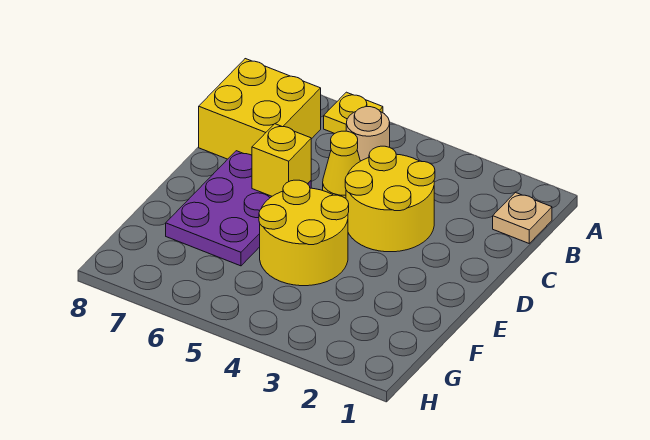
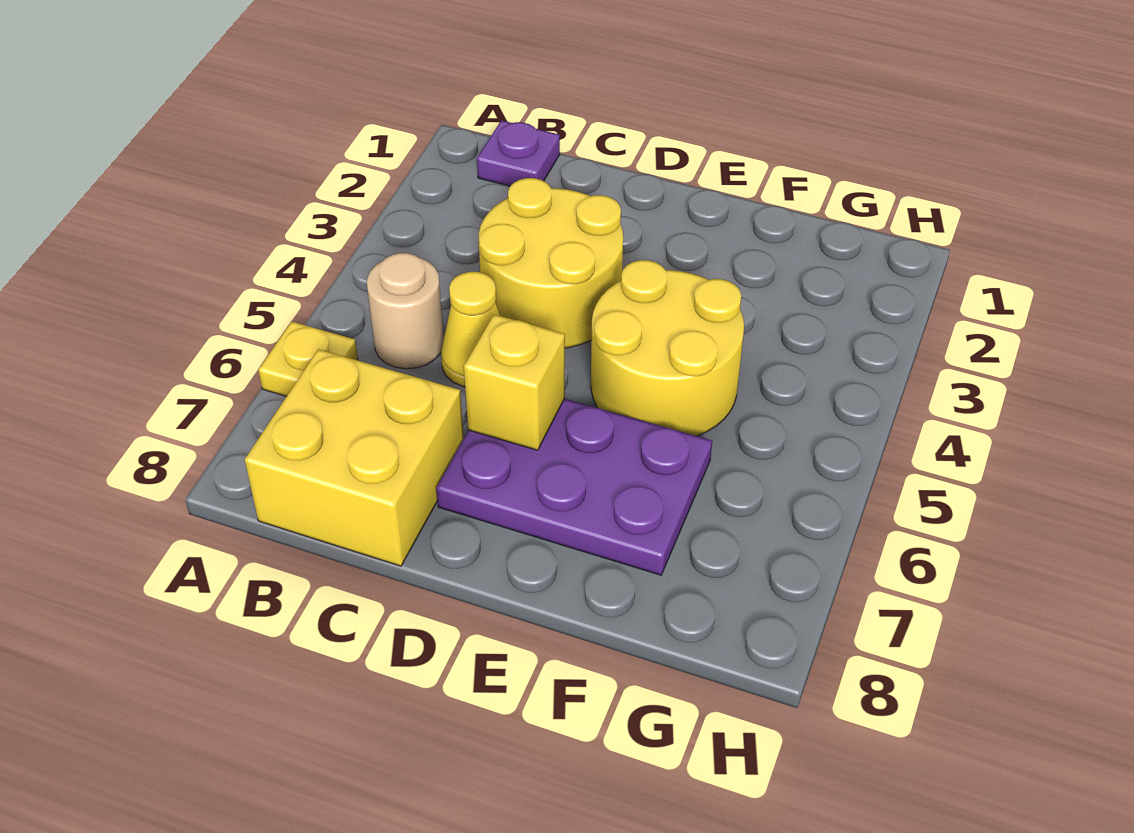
tan 1x1 plate [493,192,552,243] -> purple 1x1 plate [477,120,560,186]

